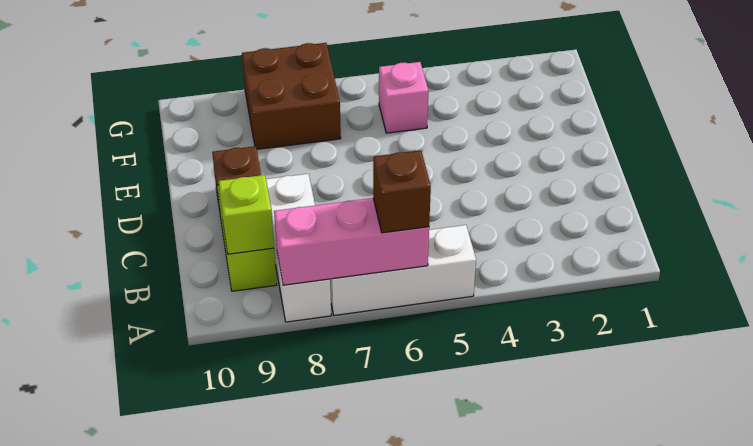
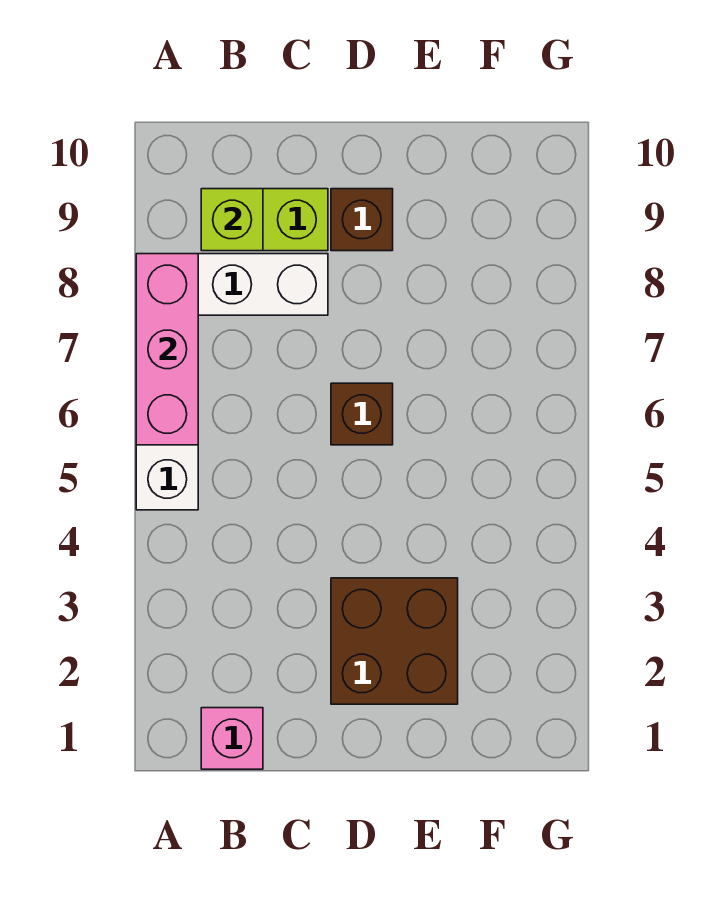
brown 1x1 brick [373,150,431,233] -> brown 1x1 brick moved to [331,383,393,445]
pink 1x1 brick [379,62,428,133] -> pink 1x1 brick moved to [201,708,263,769]
brown 2x2 brick [242,43,341,149] -> brown 2x2 brick moved to [331,578,458,704]

